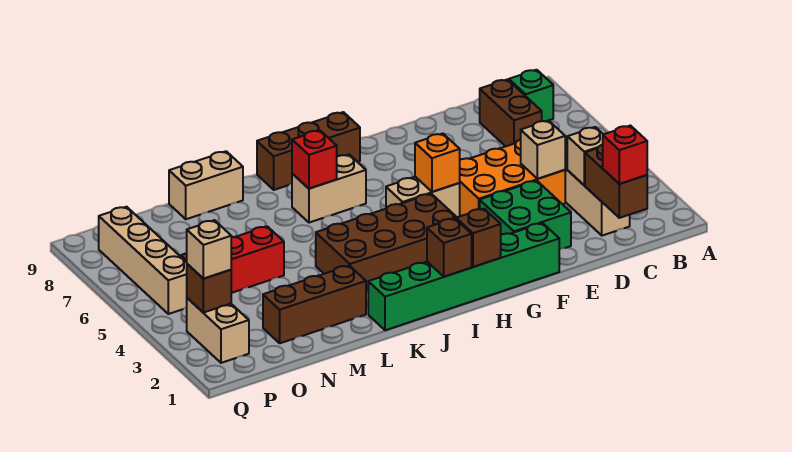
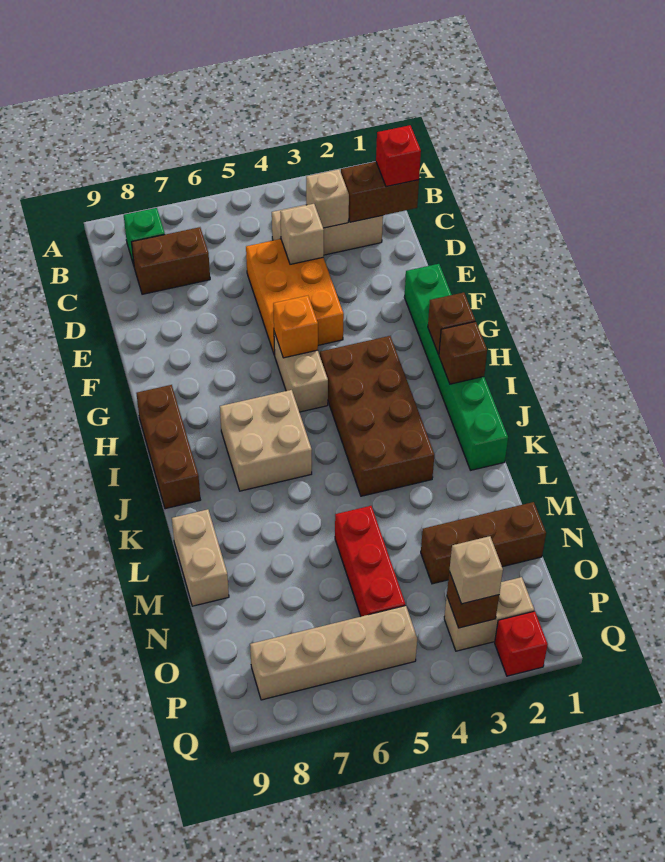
green 2x2 brick [480,181,571,250] -> none
tan 1x2 brick [292,155,366,223] -> tan 2x2 brick [220,390,312,491]
red 1x1 brick [292,130,337,188] -> red 1x1 brick moved to [495,611,548,676]
brown 1x3 brick [263,266,366,343] -> brown 1x3 brick turned to [421,502,546,584]

